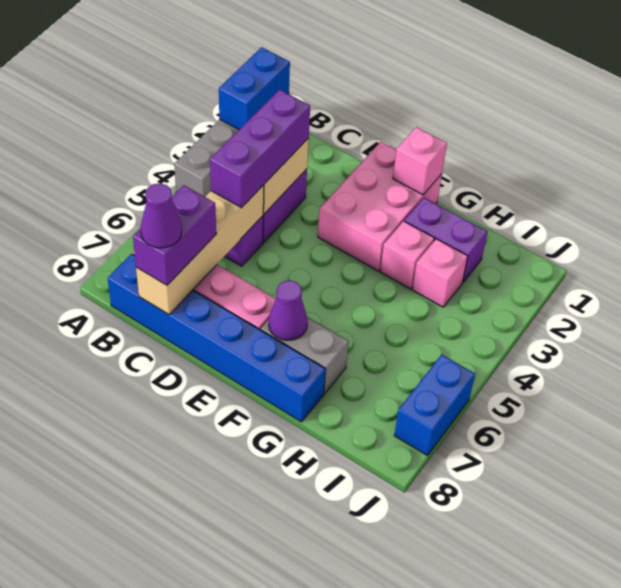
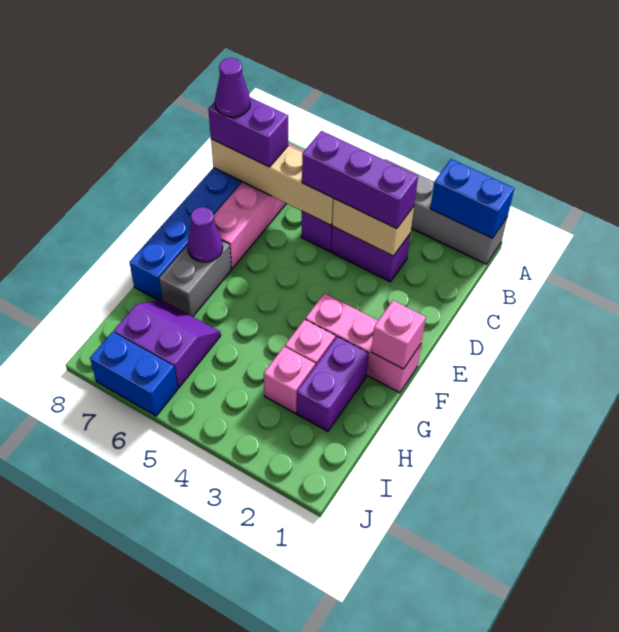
pink 2x3 brick [318,142,442,271] -> pink 1x3 brick [305,293,421,393]
none -> purple 2x2 slope [114,300,221,388]

